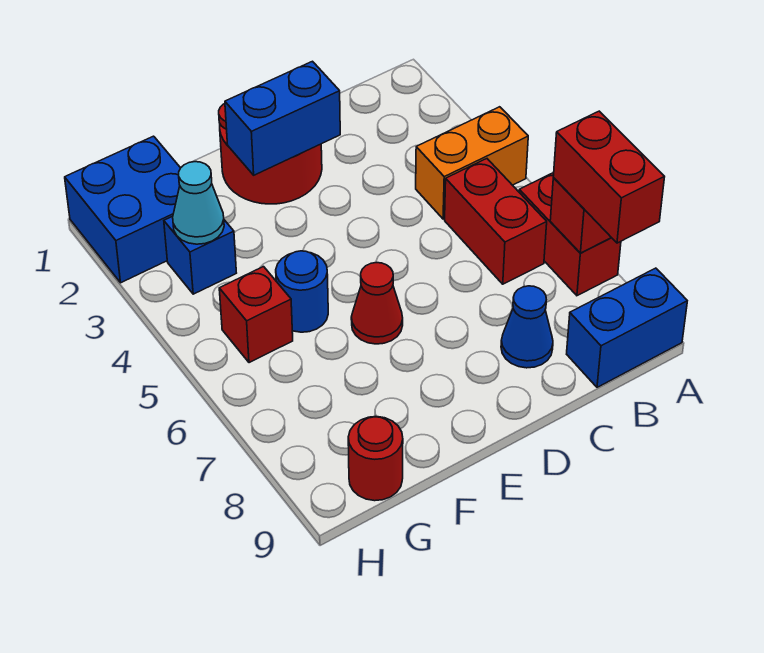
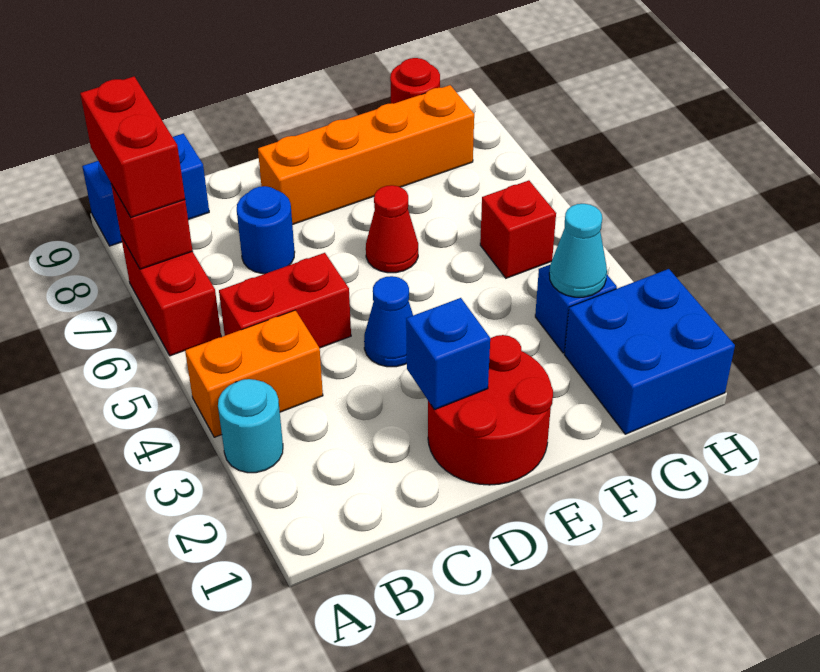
none -> cyan 1x1 round brick [218,379,283,473]
red 1x2 brick [445,159,547,284] -> red 1x2 brick turned to [219,253,351,348]
blue 1x1 cone [501,286,553,368] -> blue 1x1 cone moved to [364,276,413,367]
blue 1x2 brick [225,61,340,175] -> blue 1x1 brick [406,298,490,410]
none -> orange 1x4 brick [258,85,474,225]
blue 1x1 round brick [276,251,328,332] -> blue 1x1 round brick moved to [237,186,295,274]

